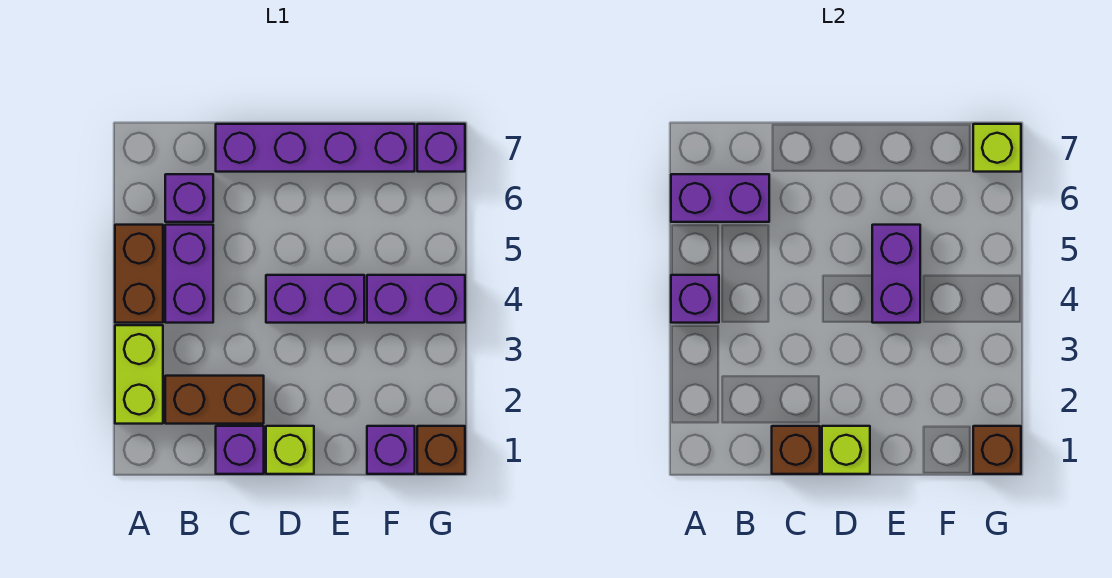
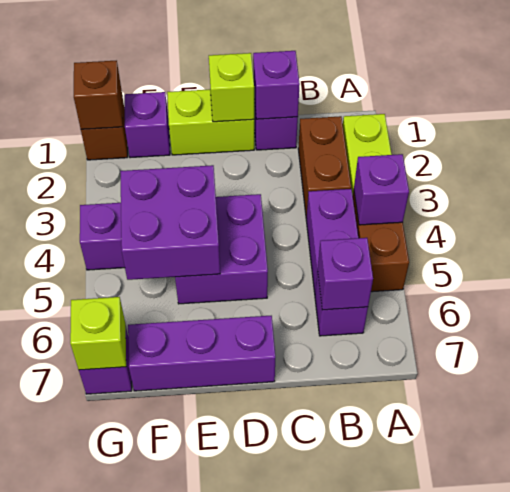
purple 1x2 brick [671,174,769,222] -> purple 1x1 brick [317,238,373,310]
brown 1x2 brick [165,376,264,424] -> brown 1x2 brick turned to [298,116,351,218]
brown 1x1 brick [772,426,820,474] -> purple 1x1 brick [253,51,300,119]
purple 1x4 brick [216,124,415,172] -> purple 1x3 brick [128,316,275,391]
lime 1x1 brick [266,426,314,474] -> lime 1x2 brick [167,89,254,155]
purple 1x2 brick [266,275,364,323] -> purple 2x2 brick [175,194,268,304]
purple 1x2 brick [872,225,920,323] -> purple 2x2 brick [120,165,220,280]

